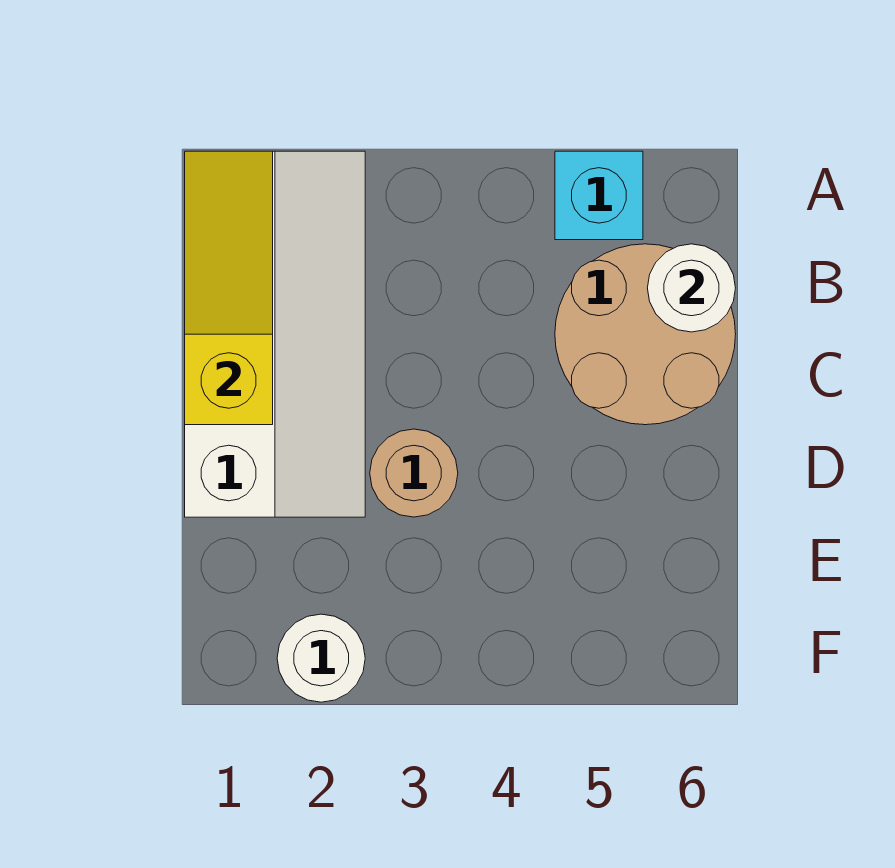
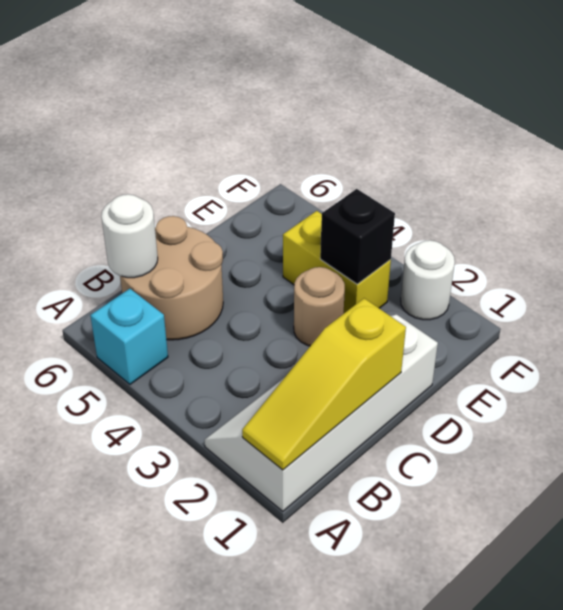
none -> yellow 1x2 brick [283,211,391,313]
none -> black 1x1 brick [320,189,395,284]

